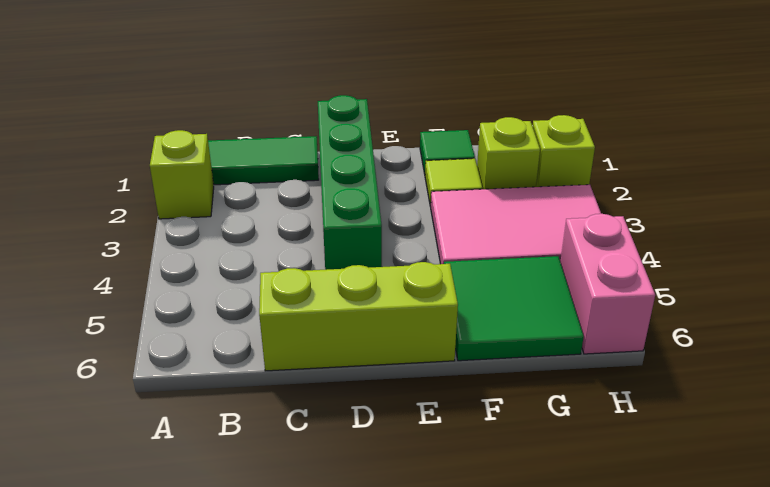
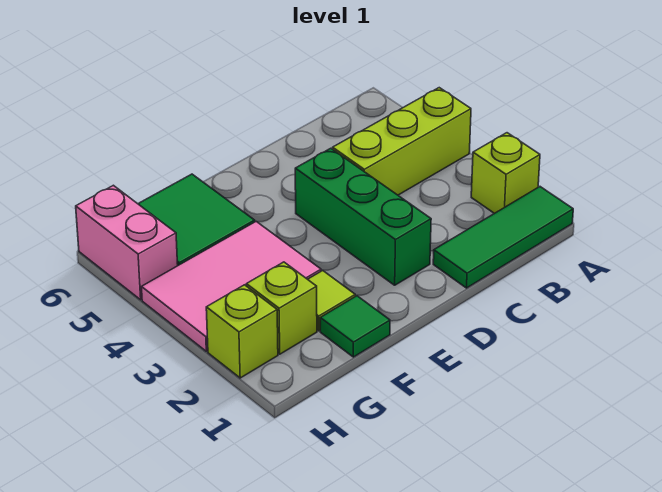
lime 1x3 brick [259,262,458,371] -> lime 1x3 brick moved to [333,88,471,195]
green 1x4 brick [318,95,382,270] -> green 1x3 brick [295,148,431,285]

